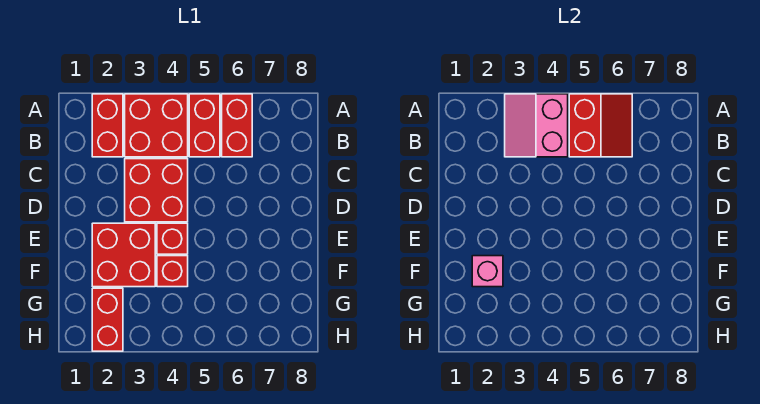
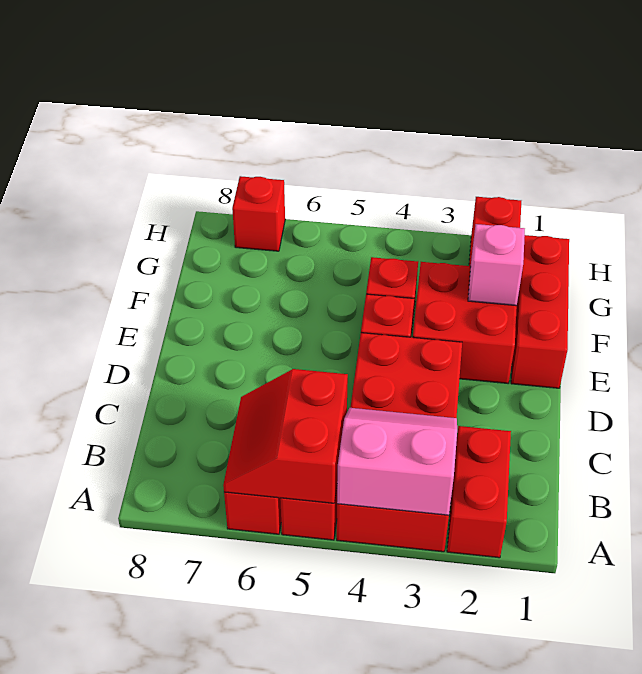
pink 2x2 slope [505,94,568,157] -> pink 2x2 slope turned to [337,408,457,515]
none -> red 1x3 brick [511,235,569,388]
none -> red 1x1 brick [232,176,285,251]

